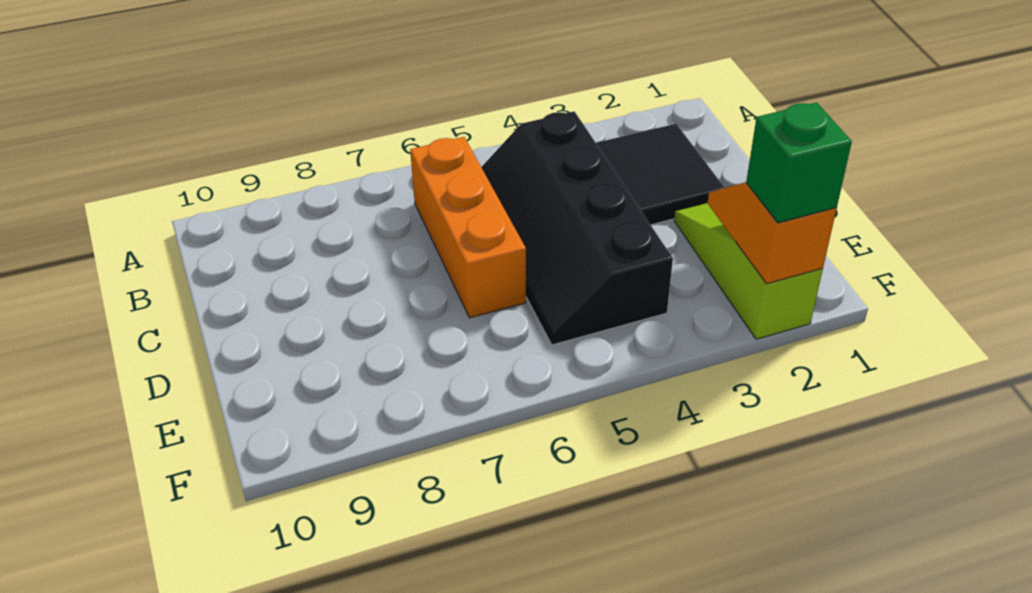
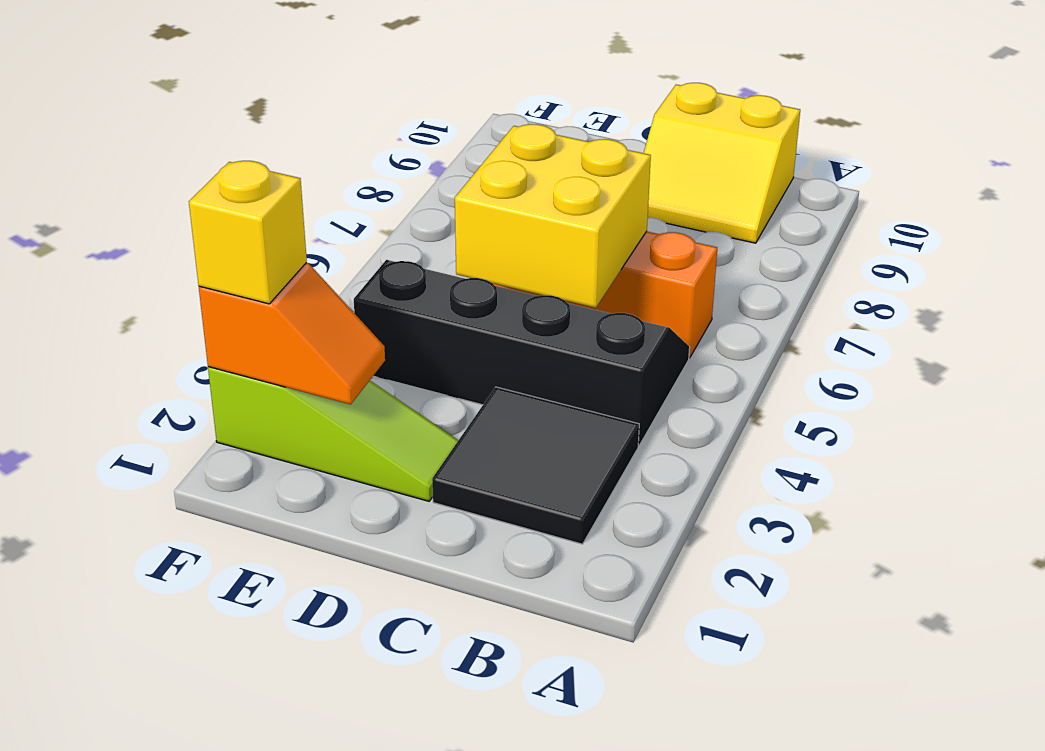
none -> yellow 2x2 slope [644,83,800,243]
none -> yellow 2x2 brick [455,124,651,308]
green 1x1 brick [746,102,852,223] -> yellow 1x1 brick [189,161,307,304]

